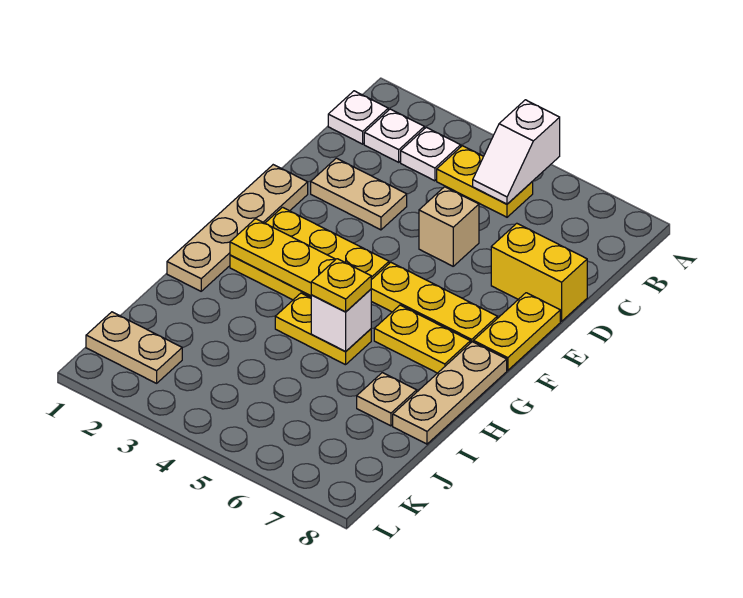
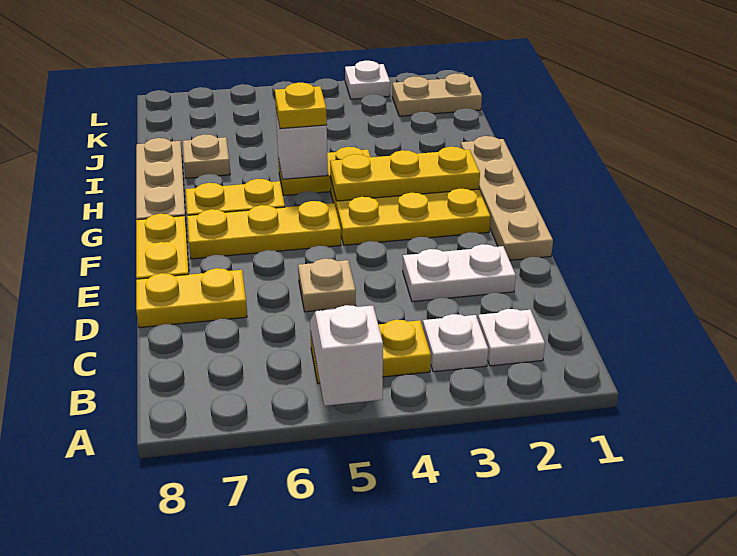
white 1x1 plate [328,91,388,144] -> white 1x1 plate moved to [345,61,390,99]
tan 1x2 plate [311,158,407,230] -> white 1x2 plate [403,244,516,302]
tan 1x1 brick [419,187,479,266] -> tan 1x1 plate [298,259,356,312]
yellow 1x2 brick [491,223,587,321] -> yellow 1x2 plate [136,268,247,328]

